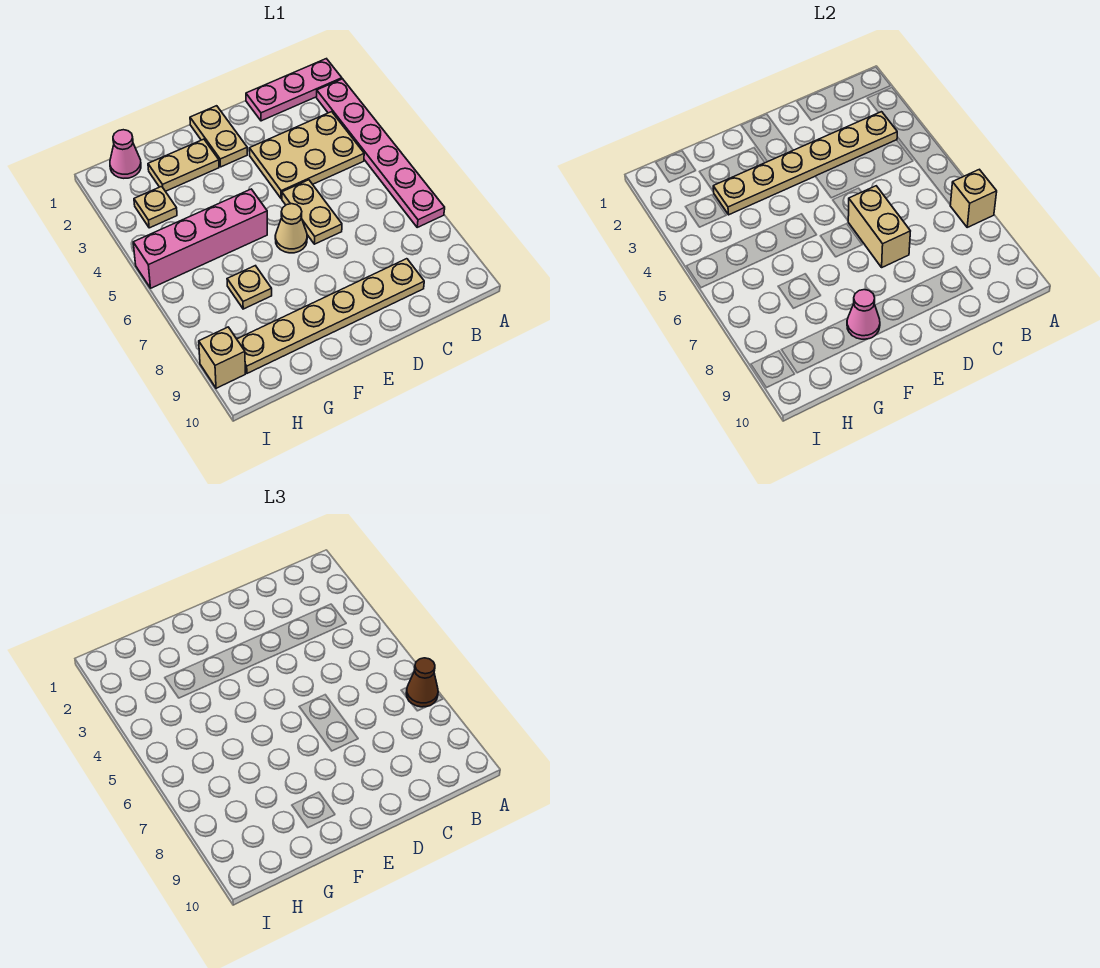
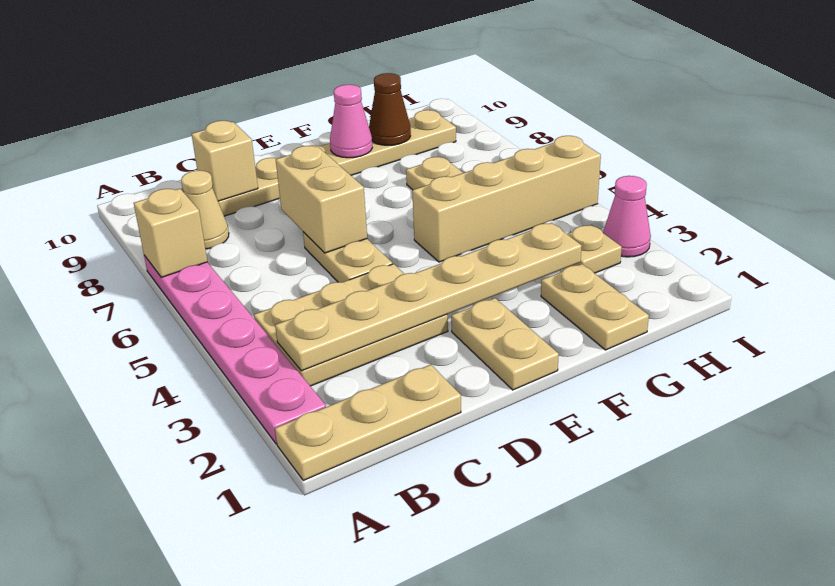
pink 1x3 plate [246,59,342,121] -> tan 1x3 plate [275,365,461,480]
brown 1x1 cone [406,658,438,707] -> brown 1x1 cone moved to [369,73,411,145]
tan 1x1 cone [275,204,307,253] -> tan 1x1 cone moved to [181,170,229,249]
tan 1x2 plate [148,139,219,191] -> tan 1x2 plate turned to [541,264,649,350]
pink 1x4 brick [133,189,267,288] -> tan 1x4 brick [412,136,601,262]
pink 1x1 cone [110,130,141,178] -> pink 1x1 cone moved to [603,176,651,257]
tan 1x1 brick [199,327,245,388] -> tan 1x1 brick moved to [192,121,258,201]

